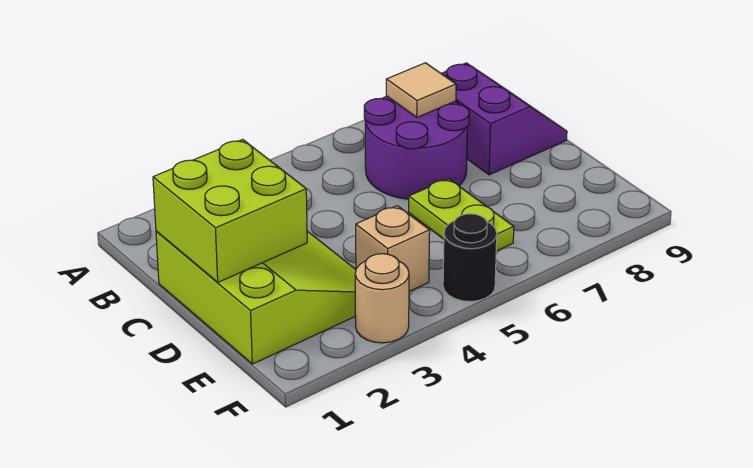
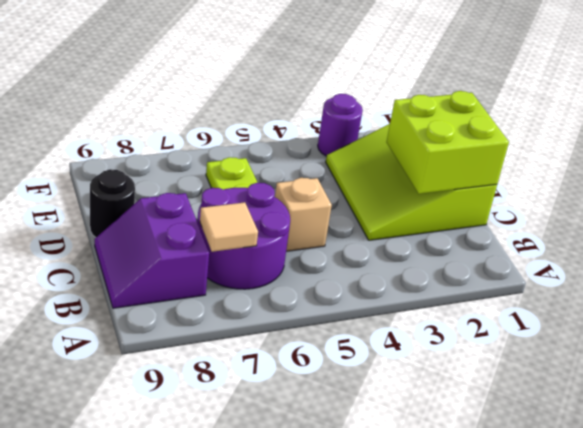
tan 1x1 brick [356,206,430,291] -> tan 1x1 brick moved to [275,178,332,251]
tan 1x1 round brick [355,254,409,343] -> purple 1x1 round brick [318,94,363,156]
black 1x1 round brick [443,214,497,302] -> black 1x1 round brick moved to [90,169,135,237]

